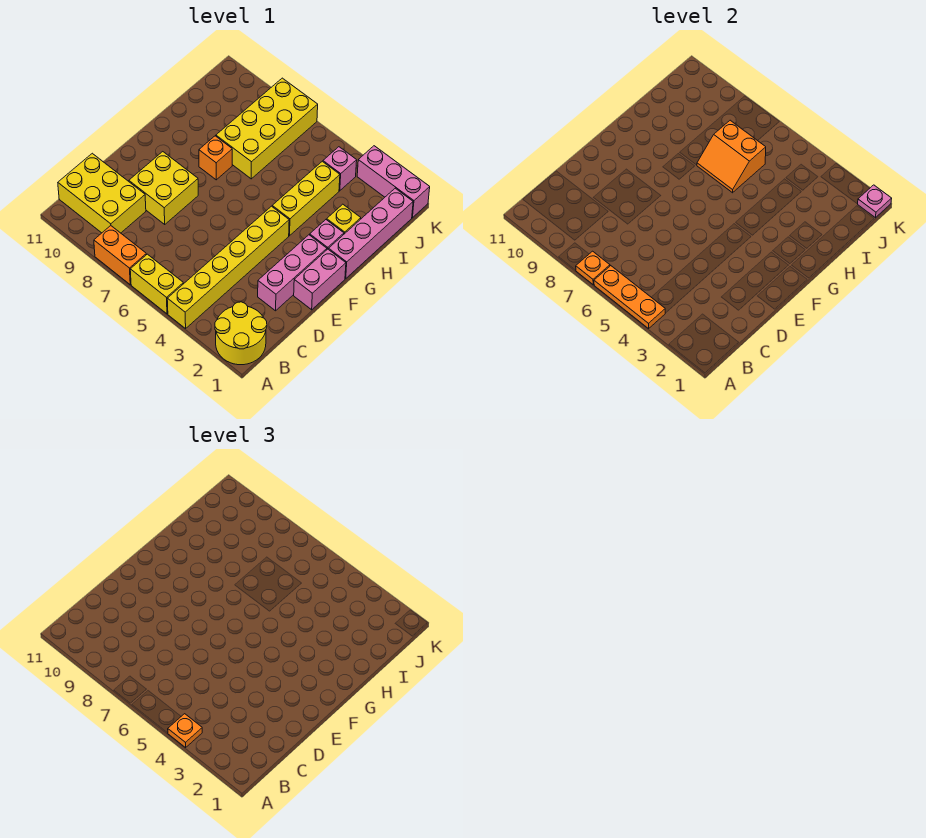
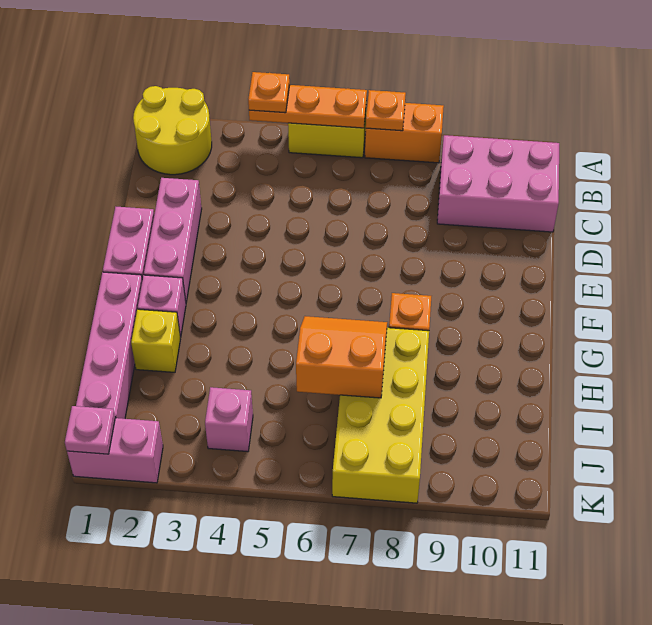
yellow 1x6 brick [167,206,289,328] -> none
yellow 2x3 brick [58,153,146,233] -> pink 2x3 brick [437,135,559,232]
yellow 2x2 brick [129,152,198,224] -> none
yellow 1x3 brick [272,161,340,236] -> none
pink 1x3 brick [357,146,430,218] -> pink 1x2 brick [67,418,163,483]

